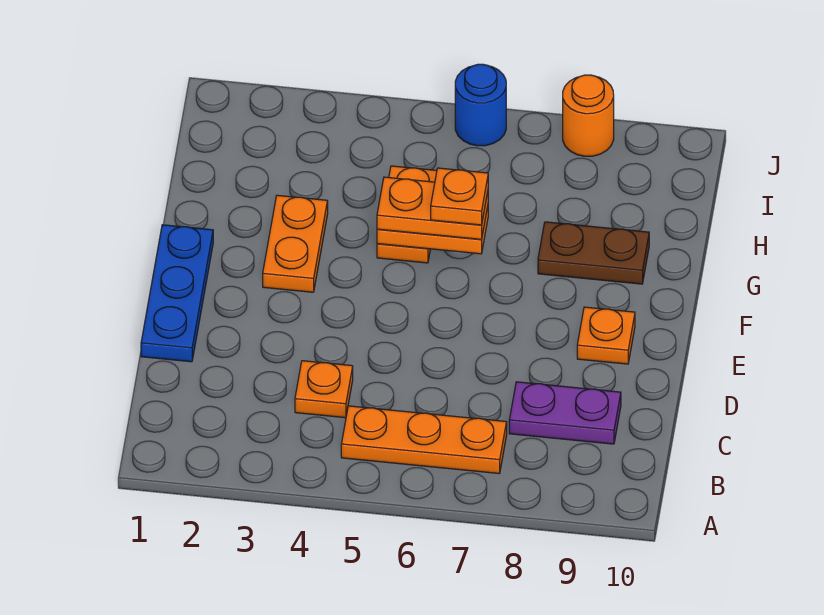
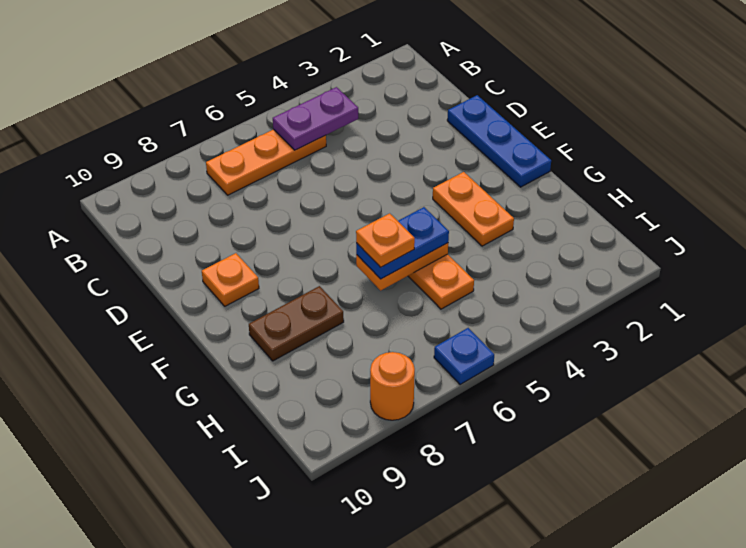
orange 1x1 plate [295,361,353,418] -> none
purple 1x2 plate [509,382,621,444] -> purple 1x2 plate moved to [273,87,358,150]
orange 1x2 plate [377,177,488,239] -> blue 1x2 plate [356,207,449,279]
blue 1x1 round brick [455,64,506,146] -> blue 1x1 plate [434,328,494,385]

